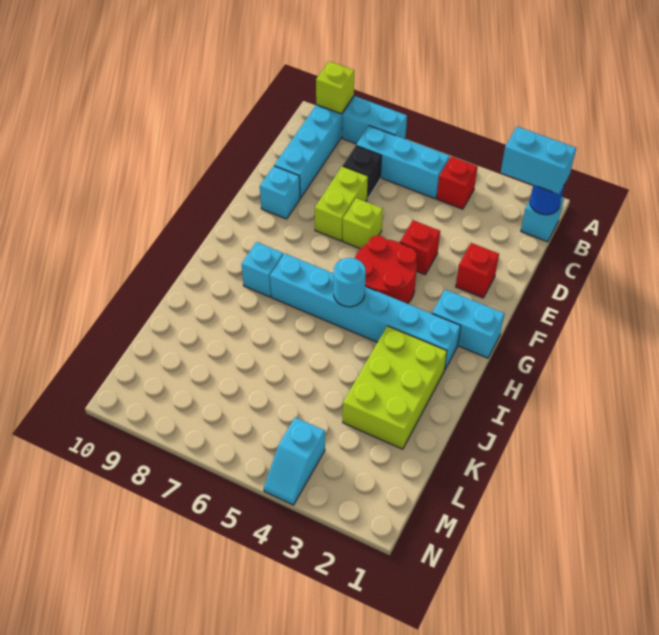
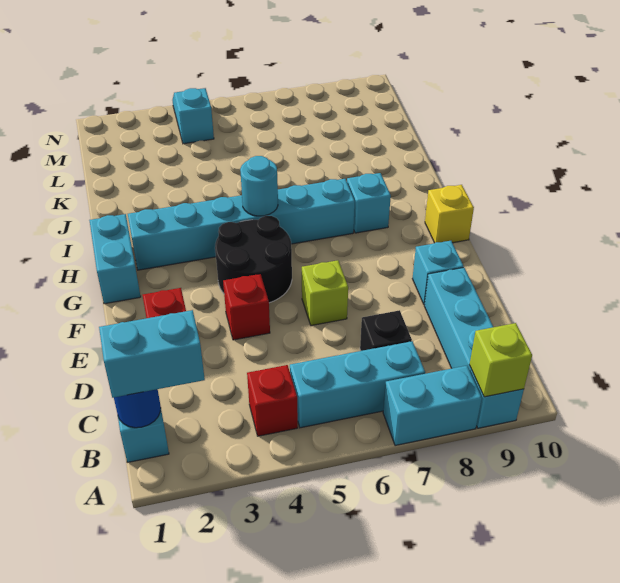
lime 1x2 brick [315,166,368,241] -> none
red 2x2 round brick [355,235,417,304] -> black 2x2 round brick [215,216,292,303]
cyan 1x2 brick [432,290,505,358] -> cyan 1x2 brick turned to [89,214,141,304]
none -> yellow 1x1 brick [425,185,474,243]
lime 2x3 brick [343,326,447,449] -> none

